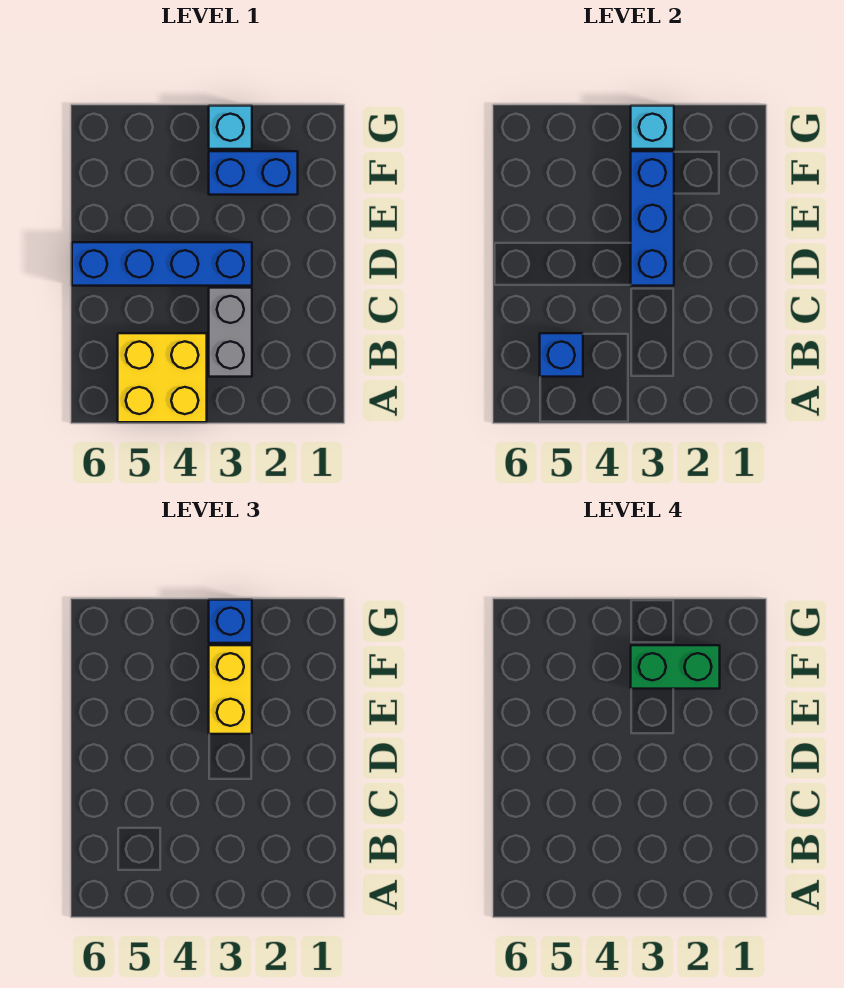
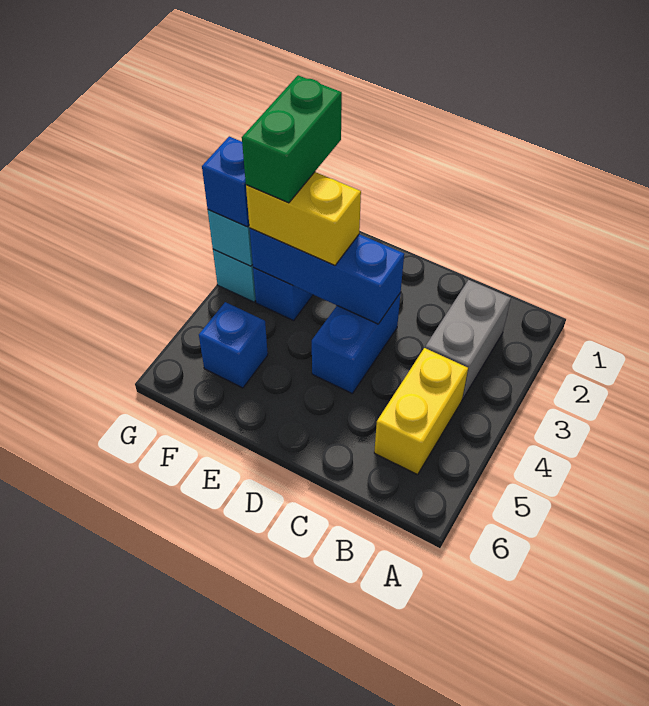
yellow 2x2 brick [118,333,207,422] -> yellow 1x2 brick [374,348,468,475]
grey 1x2 brick [209,288,252,377] -> grey 1x2 brick turned to [425,280,511,399]
blue 1x1 brick [540,333,583,377] -> blue 1x1 brick moved to [199,302,268,388]
blue 1x4 brick [72,242,252,286] -> blue 1x2 brick [312,293,401,394]

